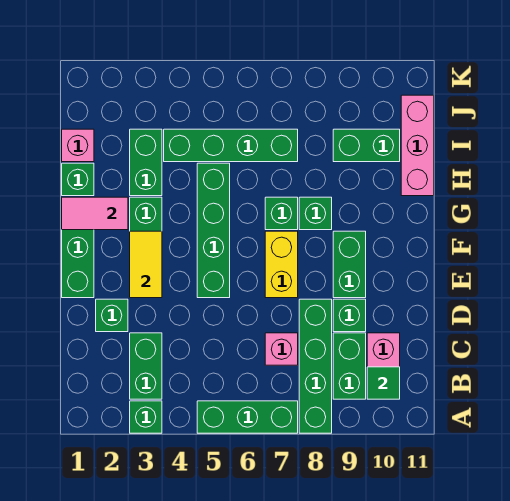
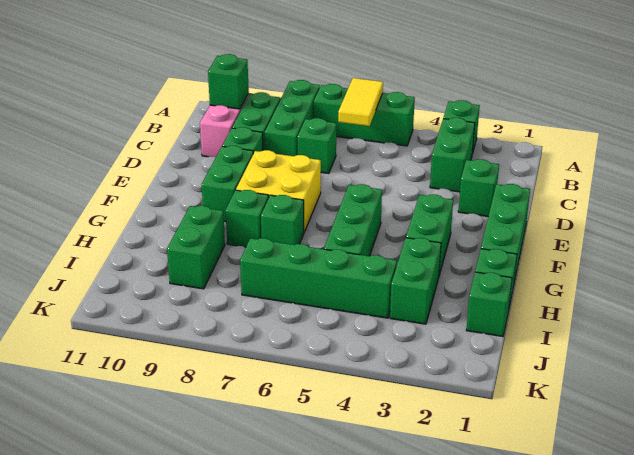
green 1x4 brick [299,299,332,433] -> green 1x3 brick [265,80,320,156]
green 1x1 tile [367,367,400,399] -> green 1x1 brick [208,54,249,109]
pink 1x1 brick [265,333,298,365] -> green 1x1 brick [297,118,336,174]
yellow 1x2 tile [130,231,162,298] -> yellow 1x2 tile moved to [338,78,383,126]
green 1x4 brick [197,163,230,298] -> green 1x3 brick [324,184,382,256]
yellow 1x2 brick [265,231,298,298] -> yellow 2x2 brick [236,150,321,232]
pink 1x2 tile [62,197,128,230] -> none
pink 1x3 brick [401,95,434,196] -> none
pink 1x1 brick [62,129,94,162] -> green 1x1 brick [466,272,512,336]
green 1x2 brick [333,129,400,162] -> green 1x2 brick turned to [167,206,225,289]

